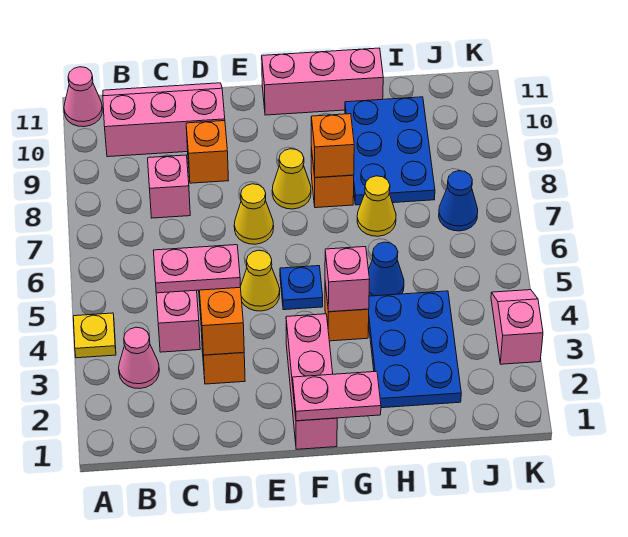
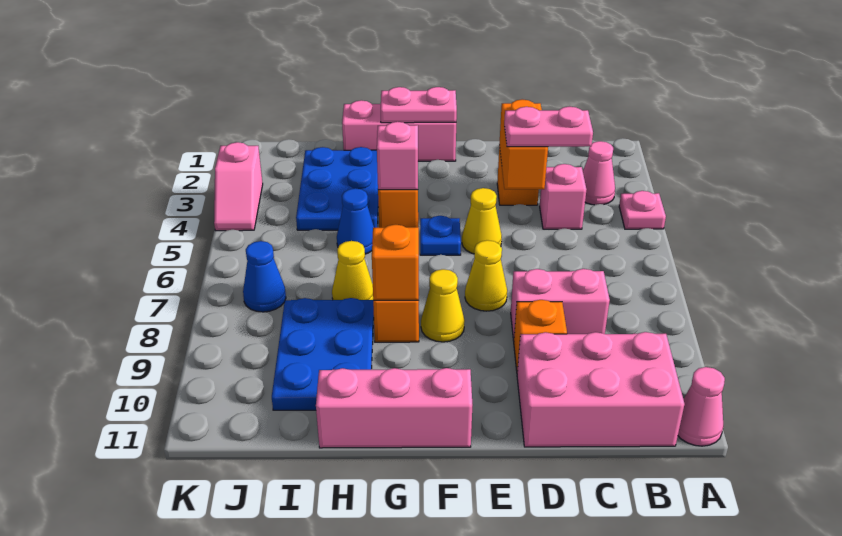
yellow 1x1 plate [73,313,116,358] -> pink 1x1 plate [619,191,666,229]
pink 2x3 slope [103,83,225,157] -> pink 2x3 brick [517,332,685,447]
pink 1x1 brick [148,155,190,218] -> pink 1x2 brick [511,269,610,341]
pink 1x3 brick [286,314,337,449] -> pink 1x3 brick turned to [342,100,456,161]

